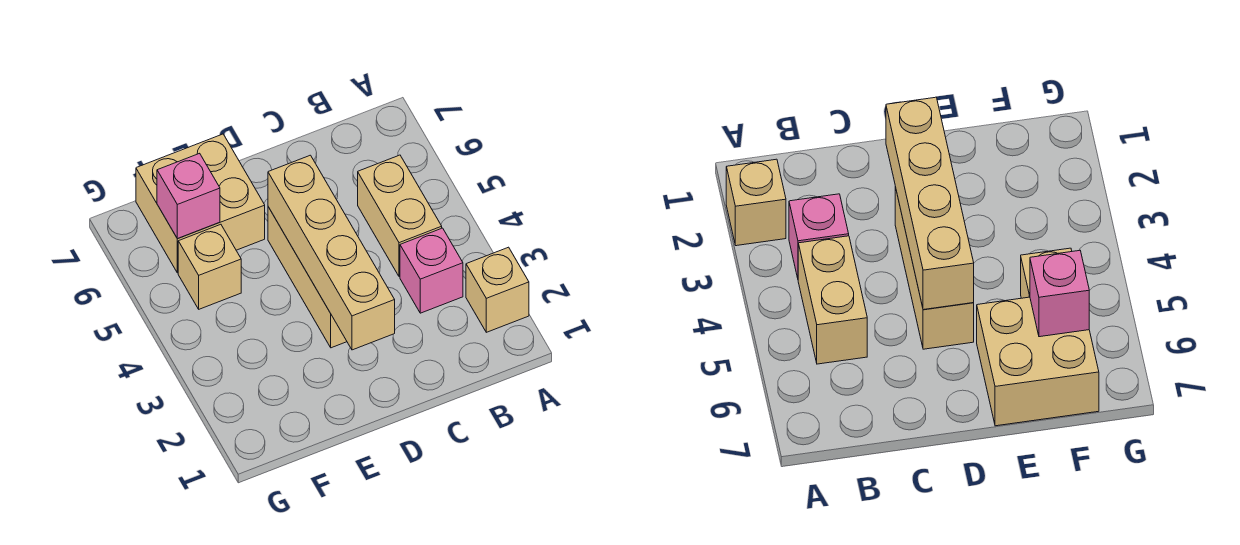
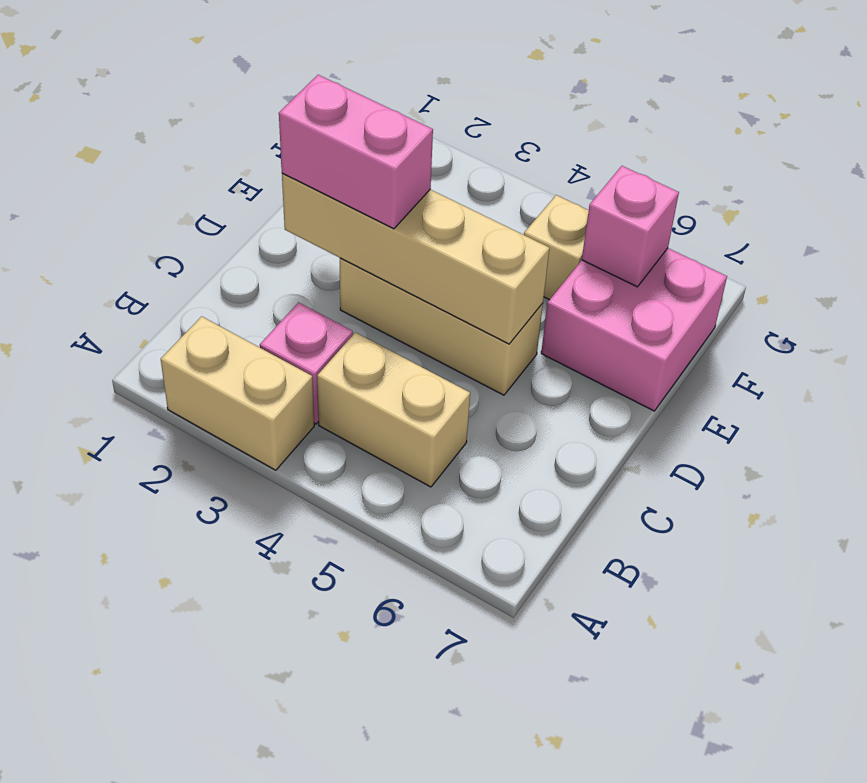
tan 1x1 brick [466,247,529,332] -> tan 1x2 brick [161,316,314,470]
none -> pink 1x2 brick [279,75,433,229]
tan 2x2 brick [136,134,265,273] -> pink 2x2 brick [541,248,727,411]

